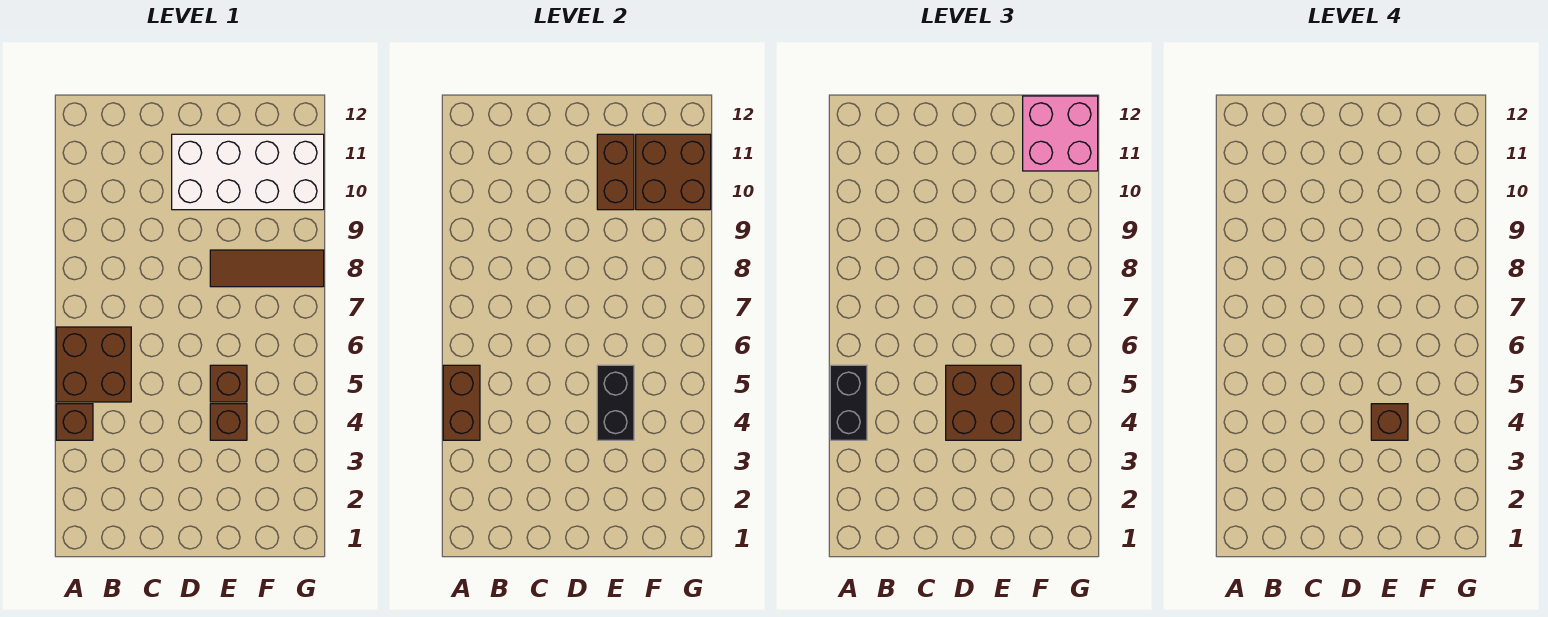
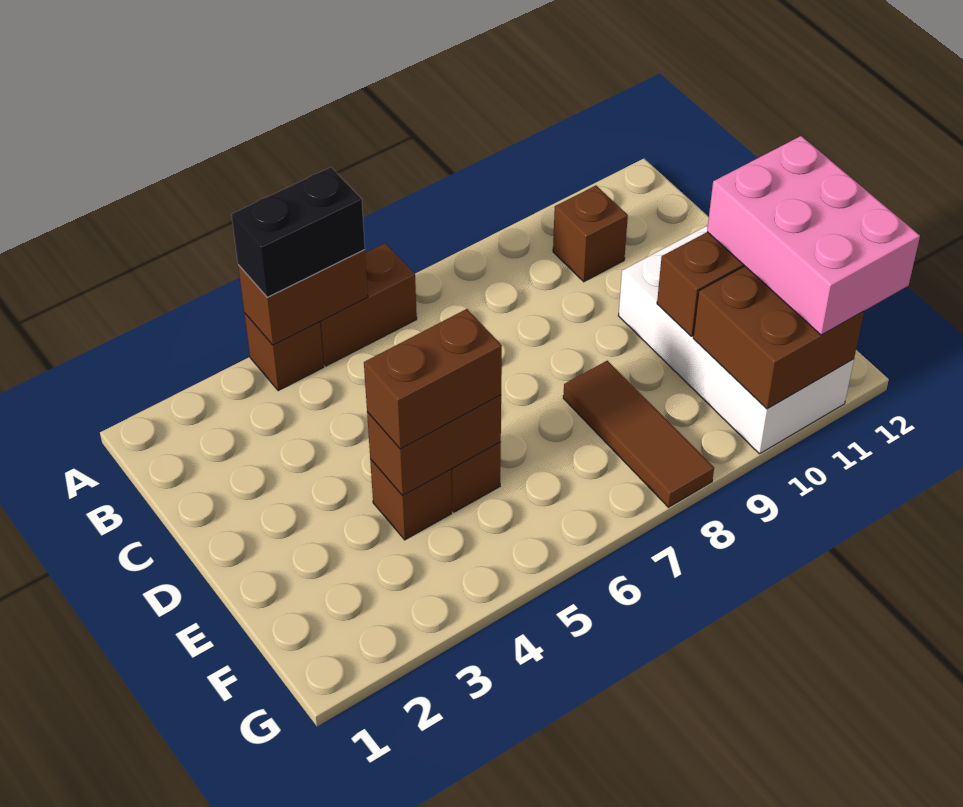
brown 2x2 brick [56,327,131,402] -> brown 1x2 brick [320,243,417,366]
brown 2x2 brick [946,365,1021,440] -> brown 1x2 brick [364,309,502,449]
black 1x2 brick [597,365,634,440] -> brown 1x2 brick [367,395,501,496]
brown 1x1 brick [1371,404,1408,440] -> brown 1x1 brick moved to [553,186,628,282]
pink 2x2 brick [1023,96,1098,171] -> pink 2x3 brick [707,136,920,335]

